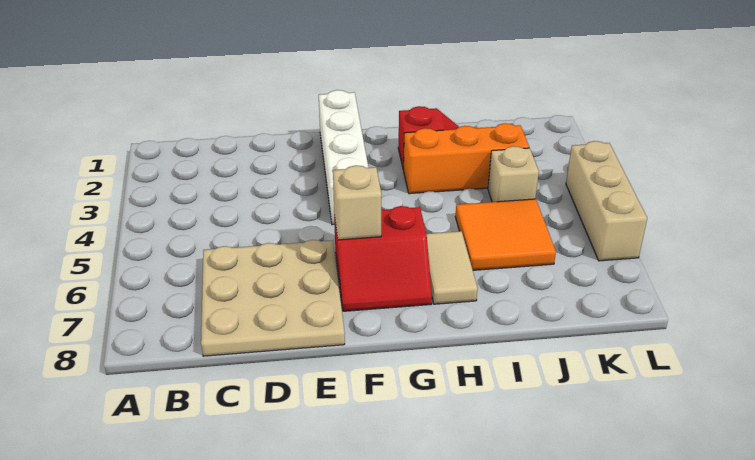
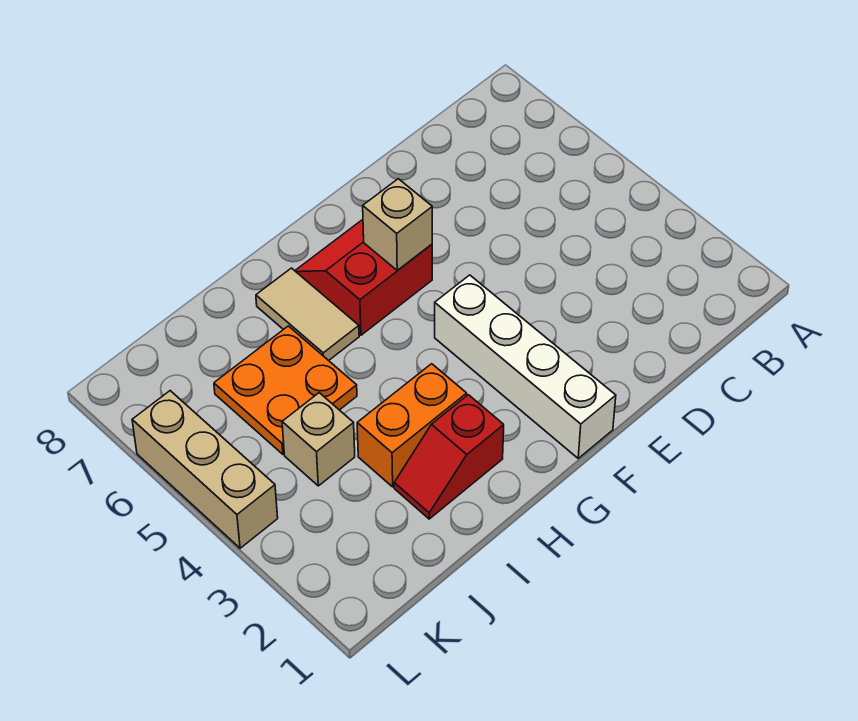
tan 3x3 plate [201,240,345,356] -> none
orange 1x3 brick [404,123,529,194] -> orange 1x2 brick [357,364,467,487]
orange 2x2 tile [455,199,556,270] -> orange 2x2 plate [214,326,357,454]

